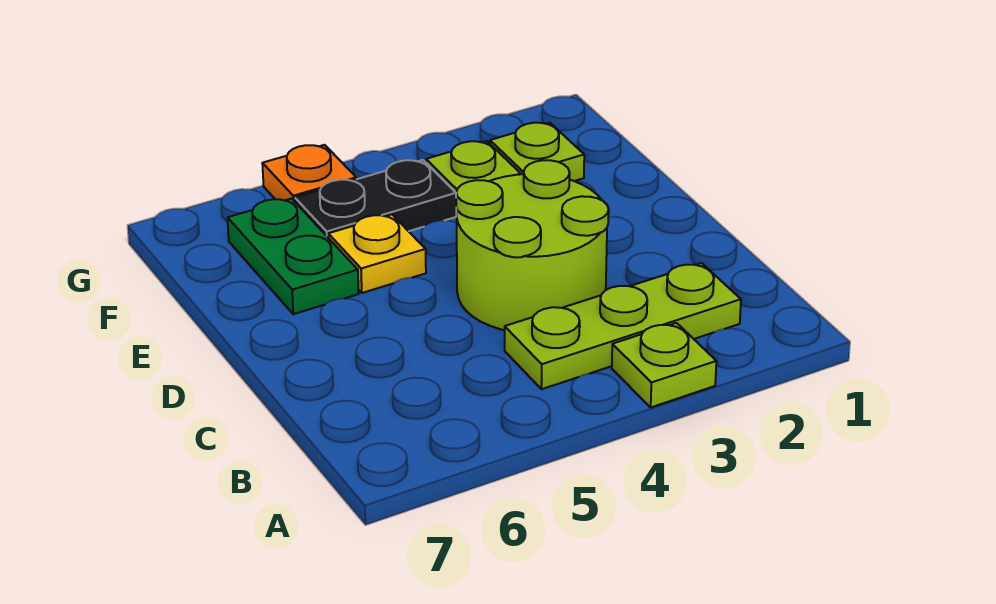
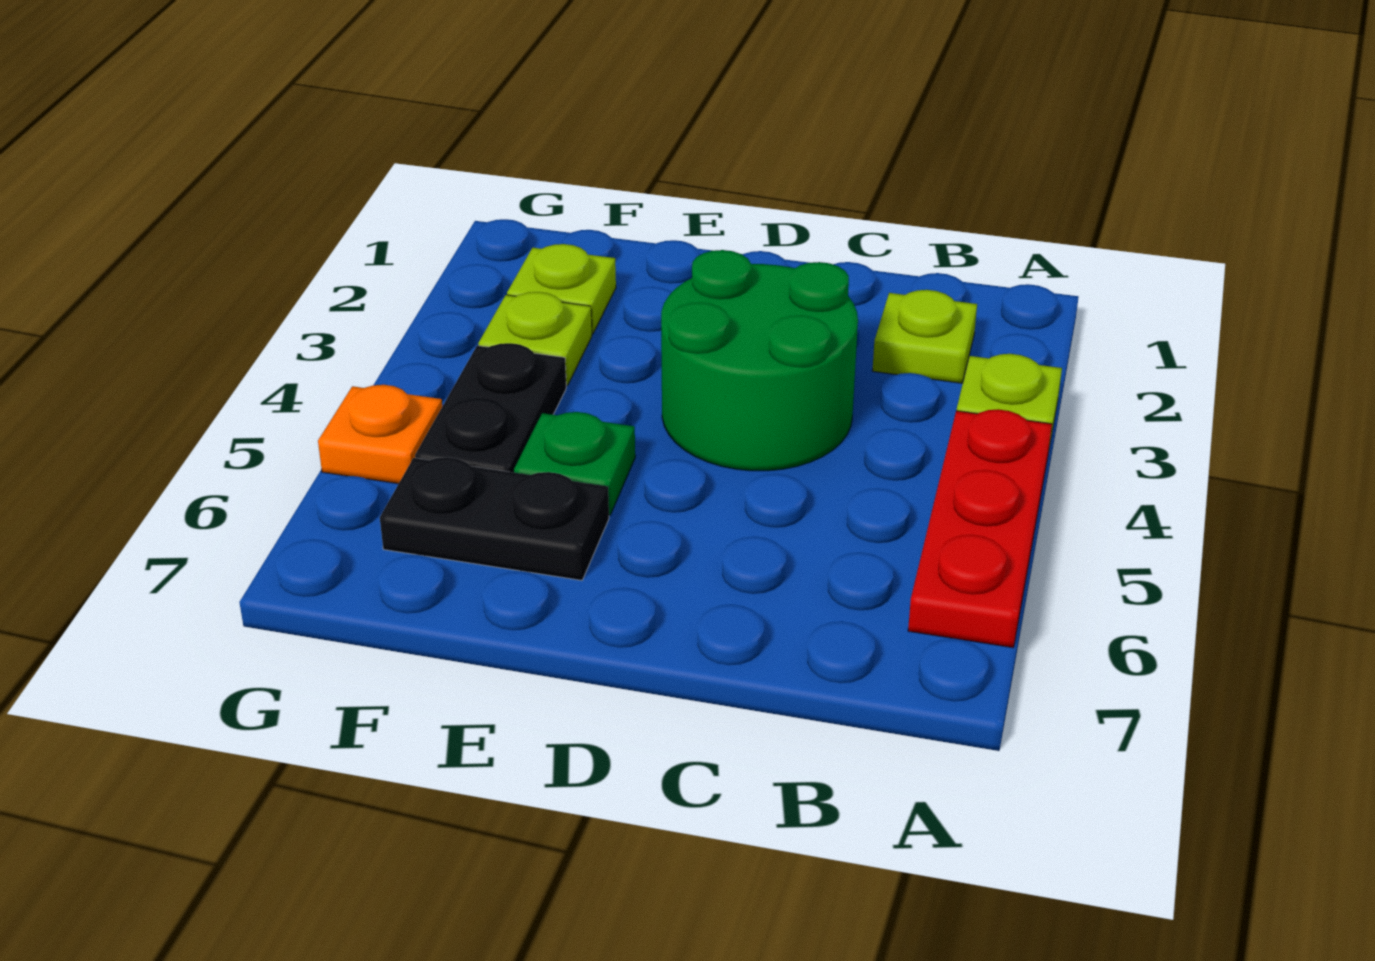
none -> red 1x3 plate [908,409,1052,648]
lime 1x3 plate [505,263,741,389] -> lime 1x1 plate [872,290,977,383]
lime 2x2 round brick [456,160,609,330] -> green 2x2 round brick [661,250,858,471]
yellow 1x1 plate [328,214,426,293] -> green 1x1 plate [514,412,635,515]
green 1x2 plate [228,199,359,314] -> black 1x2 plate [380,457,609,580]

